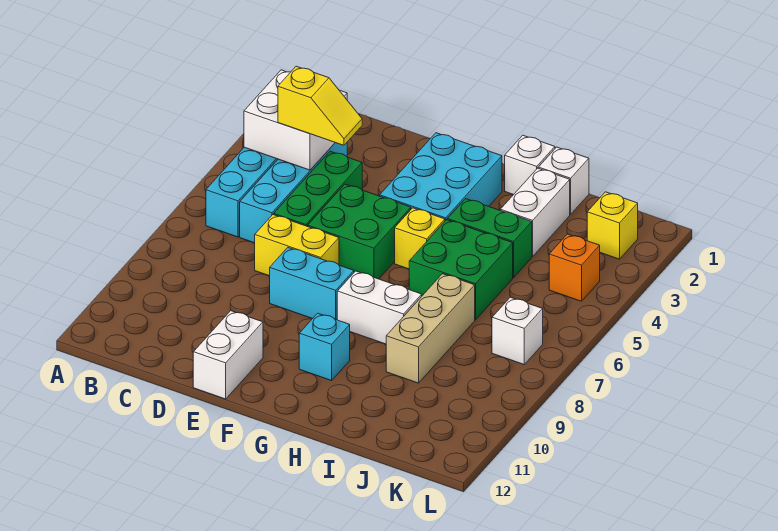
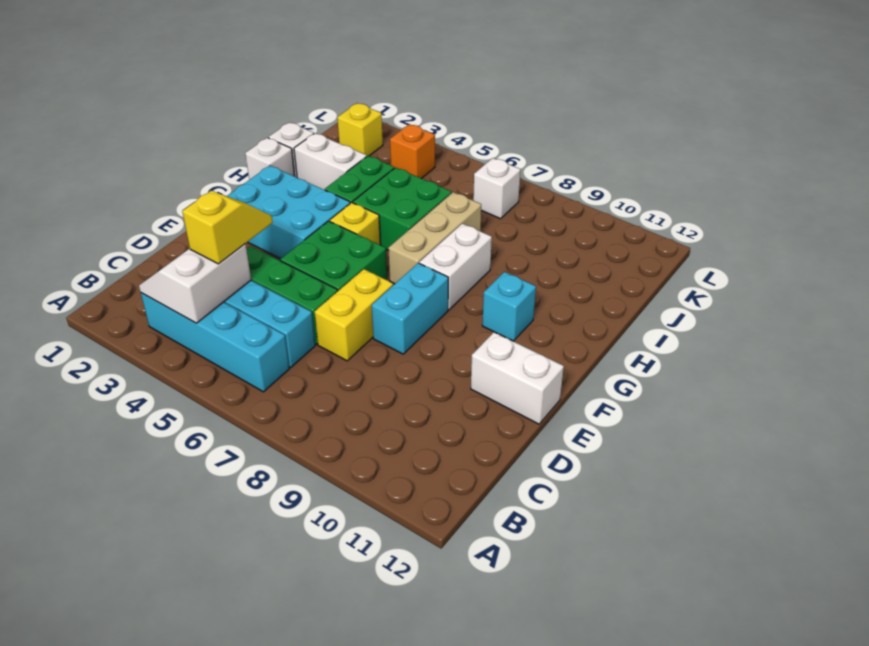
white 2x2 brick [244,70,347,170] -> white 2x2 slope [139,244,251,323]
tan 1x3 brick [386,274,475,383] -> tan 1x3 brick turned to [388,192,481,284]

